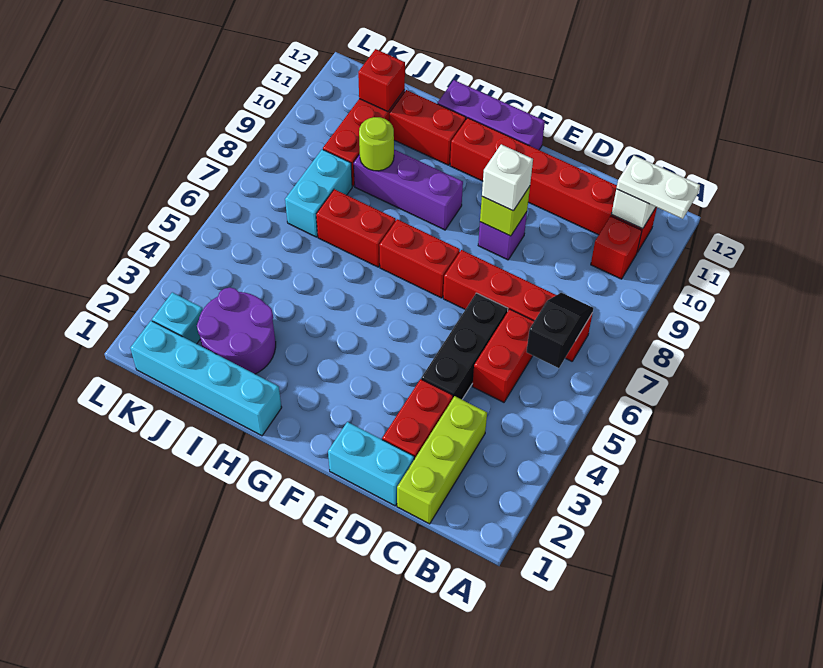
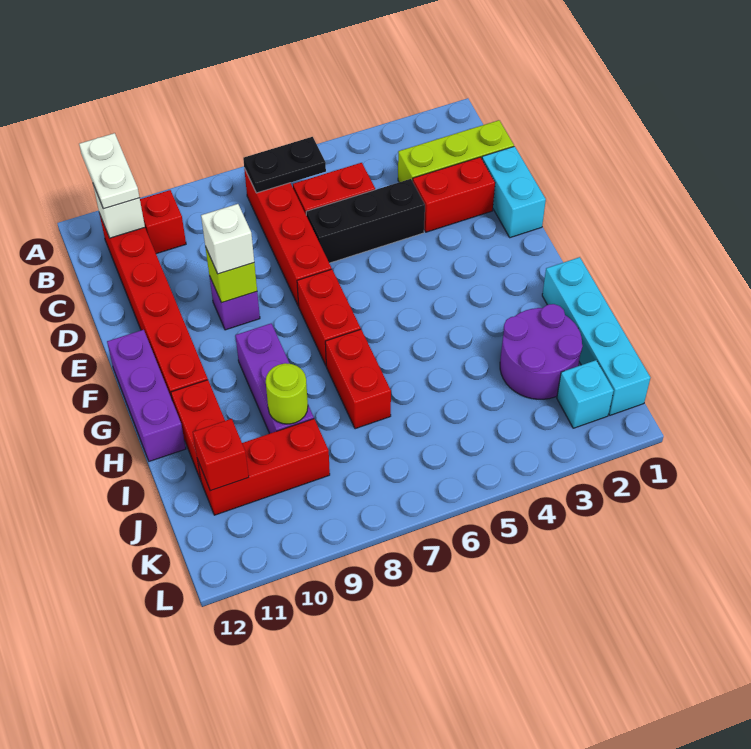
black 1x2 slope [526,293,593,368] -> black 1x2 plate [243,137,326,193]
cyan 1x2 brick [285,149,352,237] -> none

